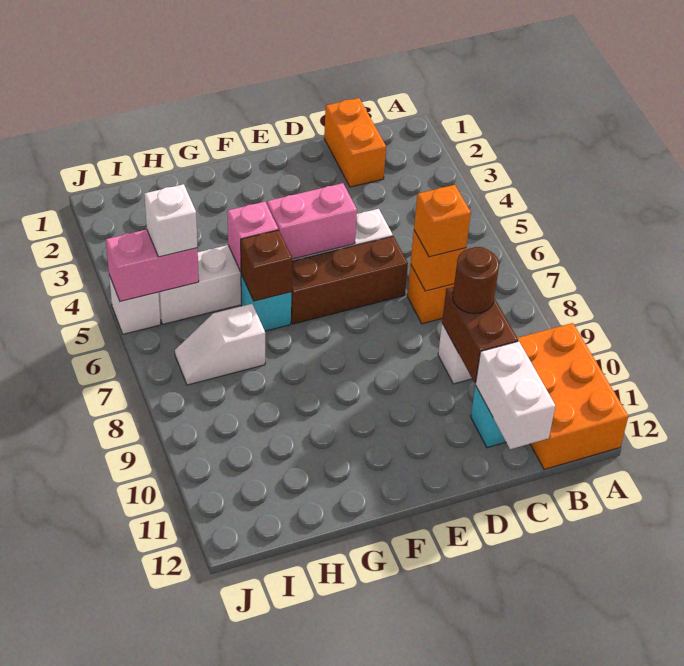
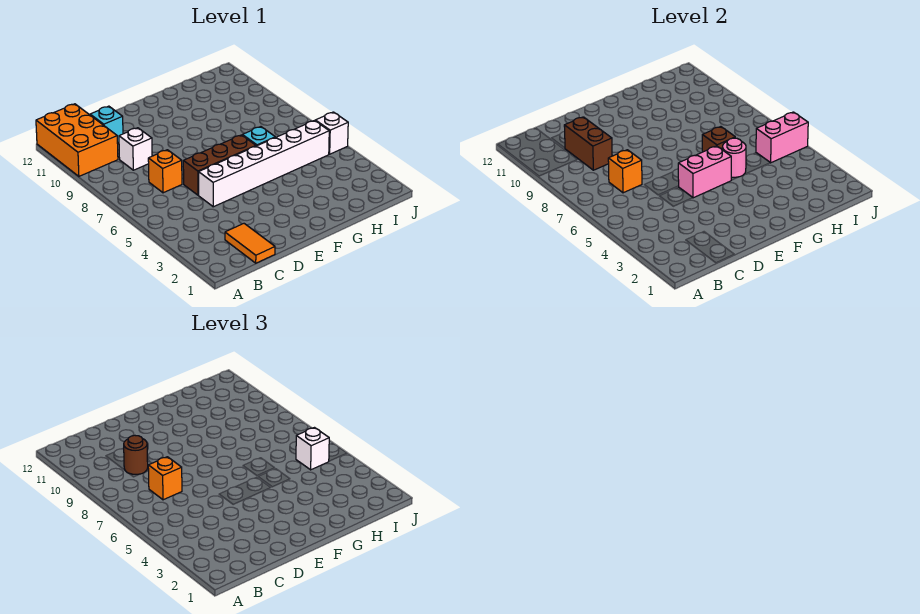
orange 1x2 brick [324,98,386,187] -> orange 1x2 tile [225,224,275,263]
white 1x2 brick [476,341,555,449] -> none
pink 1x1 brick [228,202,278,272] -> pink 1x1 round brick [722,138,746,177]
white 1x2 slope [175,304,265,385] -> none

